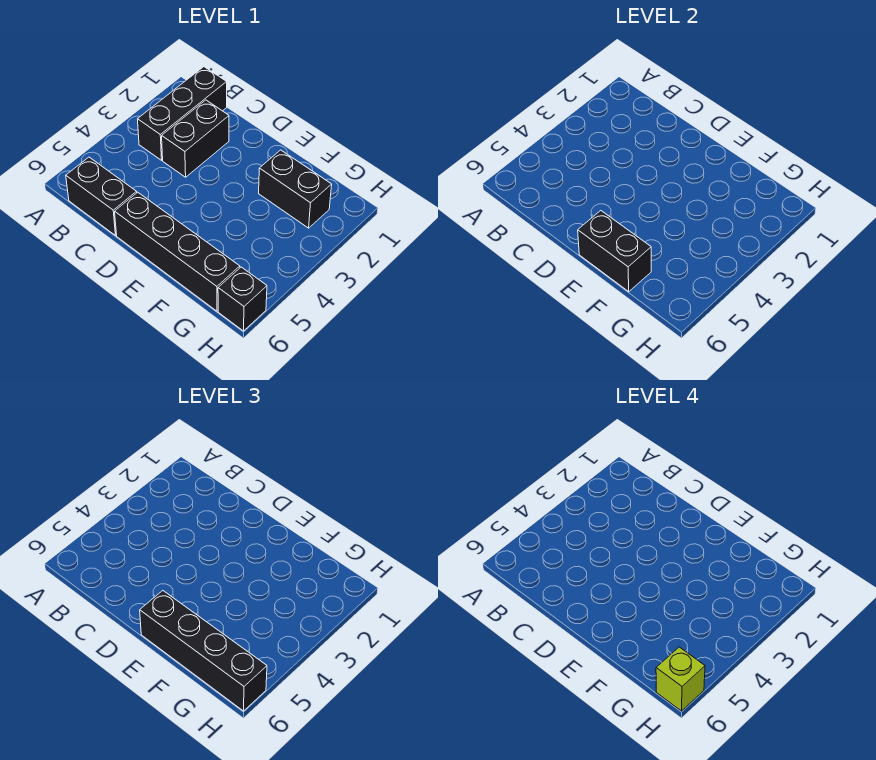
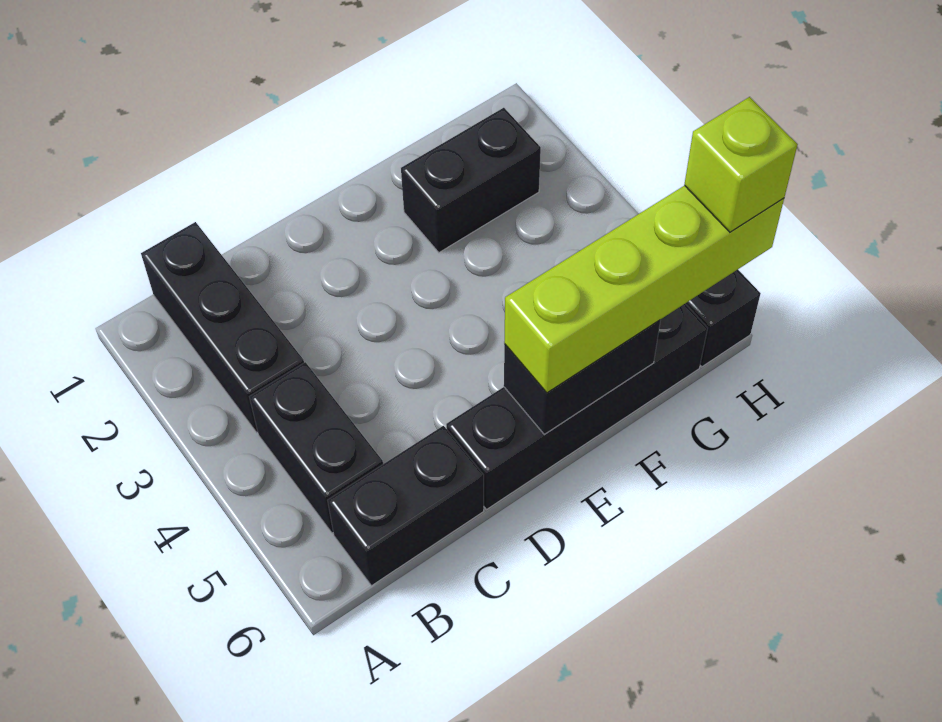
black 1x2 brick [162,100,229,177] -> black 1x2 brick moved to [249,362,383,533]
black 1x4 brick [140,591,267,711] -> lime 1x4 brick [504,186,784,393]

